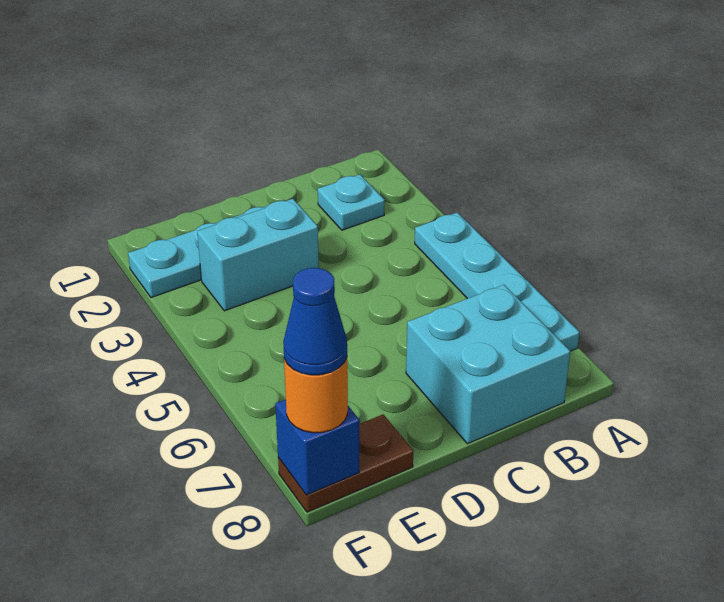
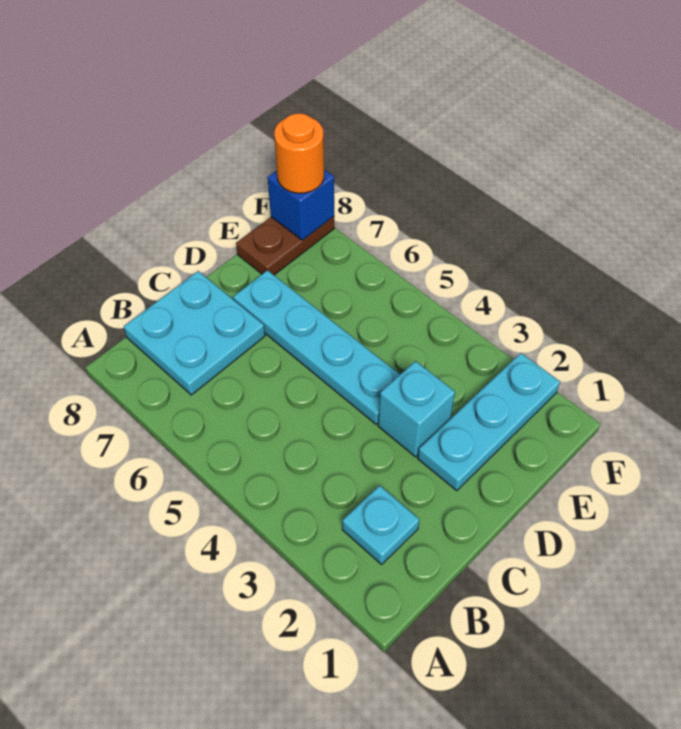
cyan 1x4 plate [415,213,579,351] -> cyan 1x4 plate moved to [233,270,400,424]
cyan 2x2 brick [406,285,570,444] -> cyan 2x2 plate [124,271,265,395]
cyan 1x2 brick [197,199,319,311] -> cyan 1x1 brick [378,361,455,457]
blue 1x1 cone [283,268,347,375] -> none

